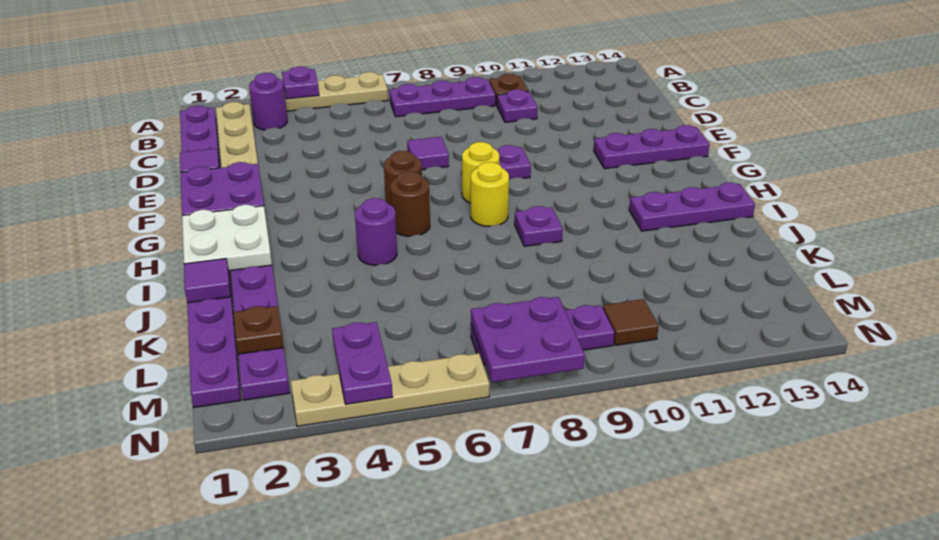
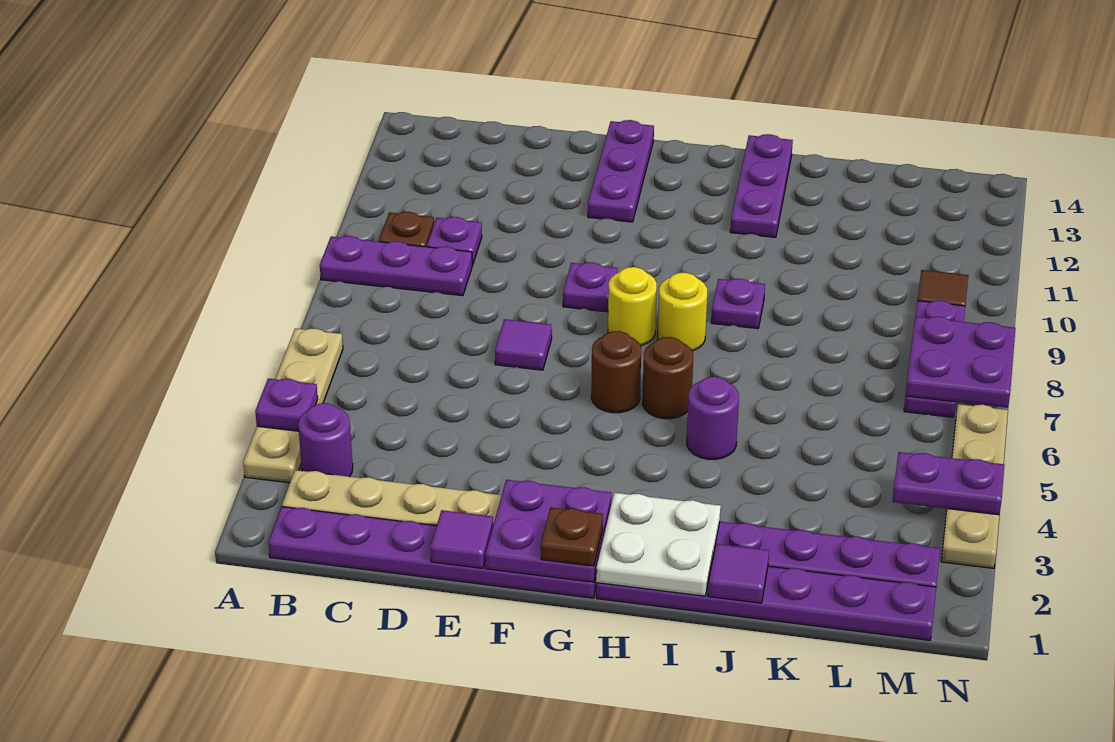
purple 1x3 plate [390,77,495,117] -> purple 1x3 plate turned to [320,236,472,296]
brown 1x1 plate [233,306,284,354] -> brown 1x1 plate moved to [541,507,603,566]

